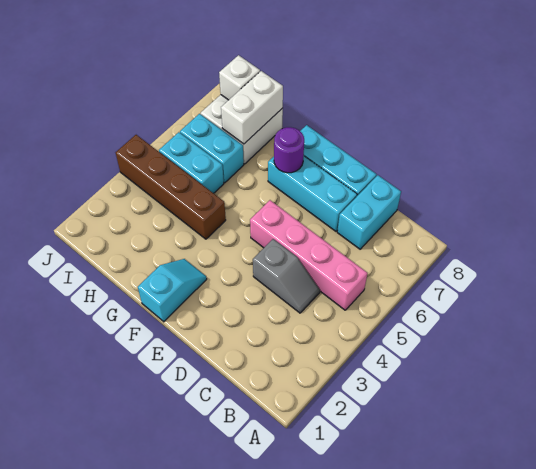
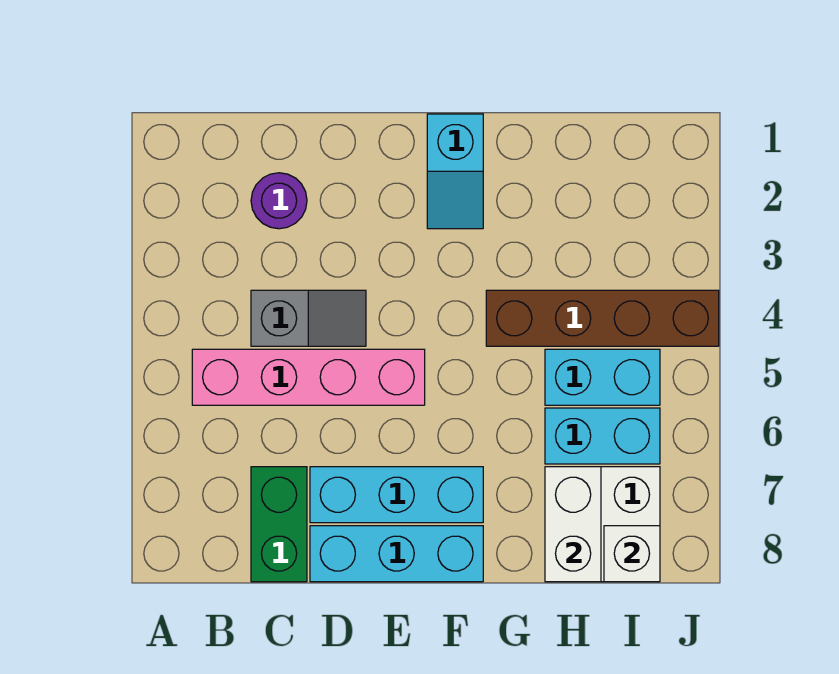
grey 1x2 slope [253,239,320,313] -> grey 1x2 slope turned to [251,290,366,346]
cyan 1x2 brick [337,175,401,249] -> green 1x2 brick [251,467,307,582]
purple 1x1 round brick [274,127,304,173] -> purple 1x1 round brick moved to [251,173,307,229]

